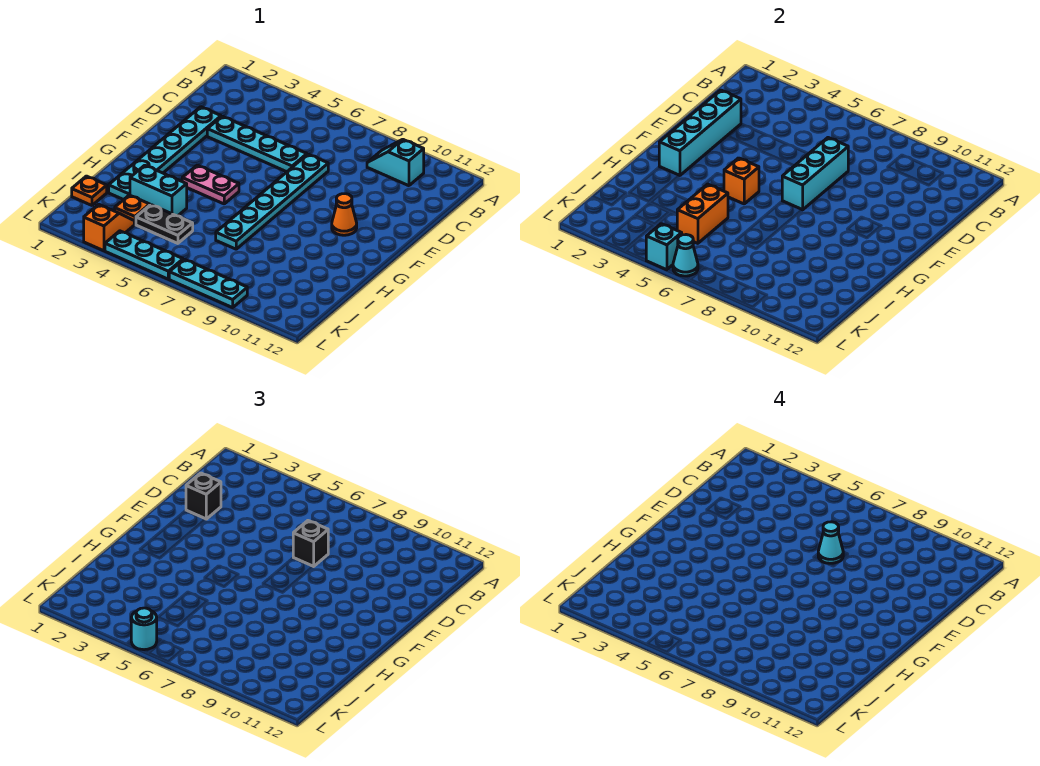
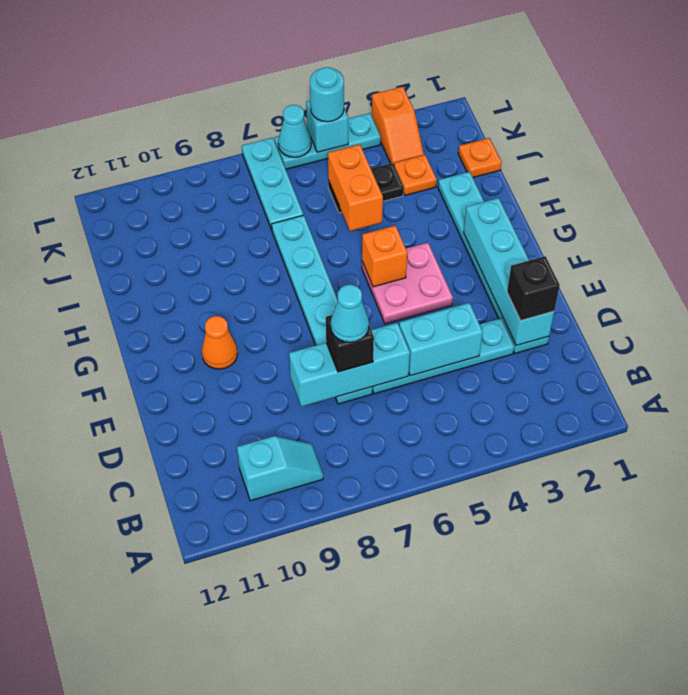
cyan 1x3 brick [782,138,848,210] -> cyan 1x3 brick turned to [289,323,410,407]
pink 1x2 plate [182,165,239,204] -> pink 2x2 plate [362,243,453,324]
cyan 1x2 brick [130,165,187,216] -> cyan 1x2 brick moved to [399,303,483,376]
cyan 1x3 plate [169,259,247,308] -> cyan 1x3 plate turned to [242,138,303,230]

